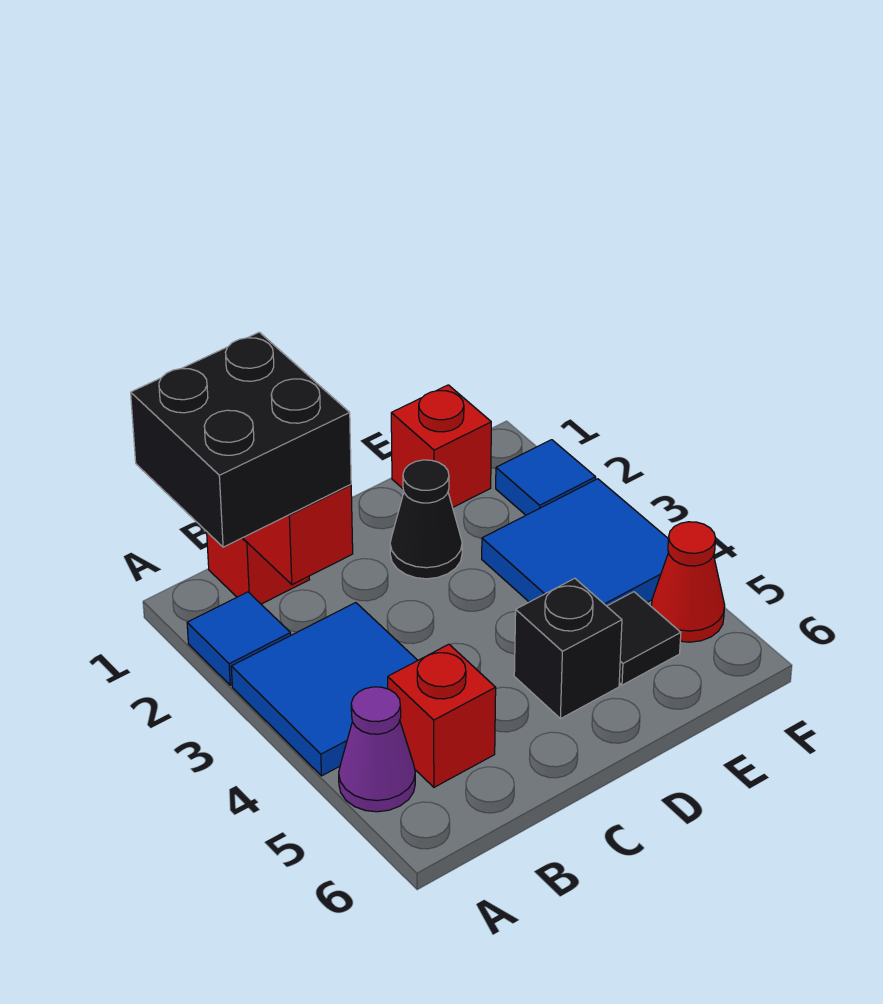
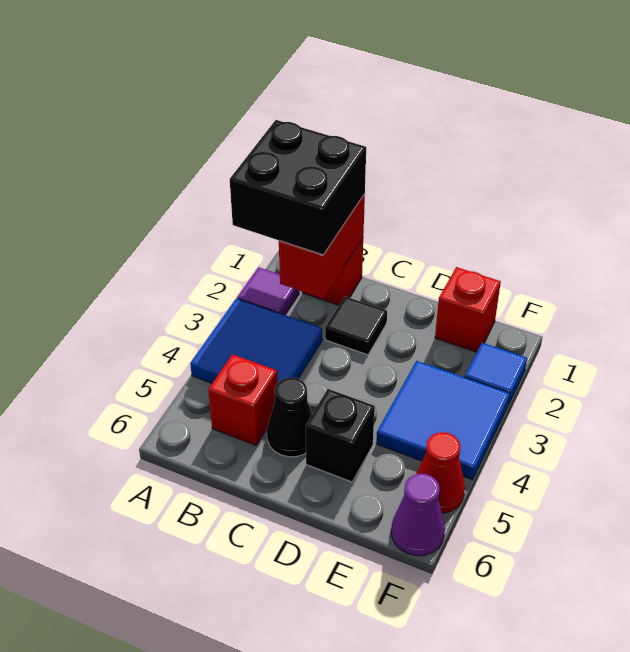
blue 1x1 tile [187,592,291,685] -> purple 1x1 tile [237,267,299,315]
purple 1x1 cone [339,687,415,812] -> purple 1x1 cone moved to [391,474,445,556]
black 1x1 cone [390,460,462,579] -> black 1x1 cone moved to [267,378,312,457]
black 1x1 tile [607,592,681,685] -> black 1x1 tile moved to [325,297,387,355]

